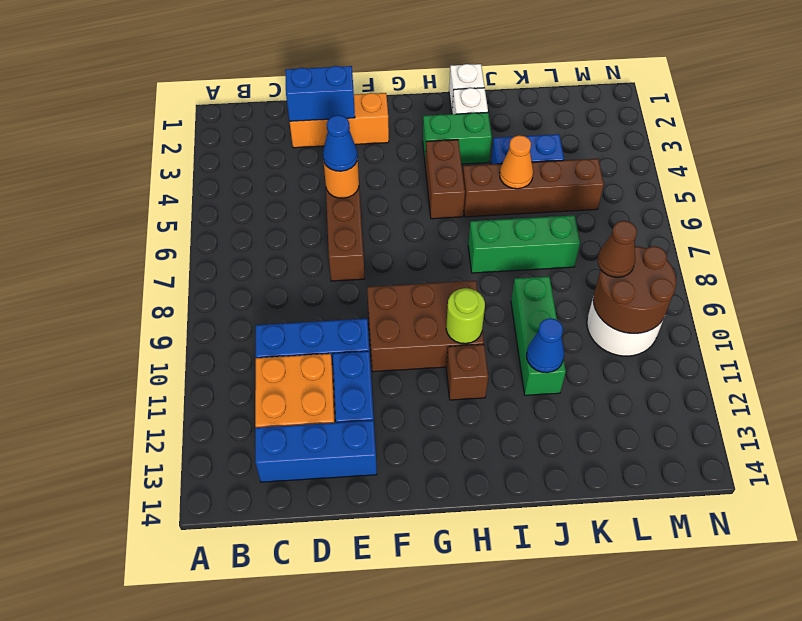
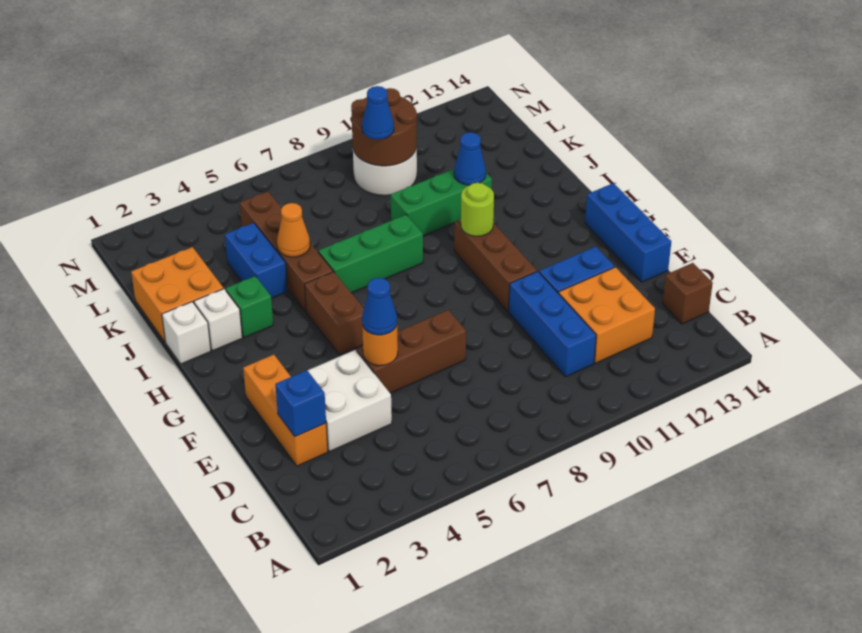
blue 1x3 brick [255,420,377,482] -> blue 1x3 brick moved to [585,183,671,282]
blue 1x2 brick [285,66,355,121] -> blue 1x1 brick [275,370,326,437]
none -> white 2x2 brick [307,350,392,452]
brown 2x3 brick [367,281,484,372] -> brown 1x3 brick [454,219,537,311]
green 1x2 brick [423,112,492,164] -> green 1x1 brick [226,276,273,338]
brown 1x2 brick [425,140,465,219] -> brown 1x2 brick turned to [305,272,364,355]
brown 1x1 brick [446,344,488,400] -> brown 1x1 brick moved to [663,263,713,324]
green 1x3 brick [468,215,580,273] -> green 1x3 brick turned to [318,215,423,293]
none -> orange 2x2 brick [131,247,223,342]
brown 1x1 cone [598,221,637,277] -> blue 1x1 cone [362,86,394,140]

